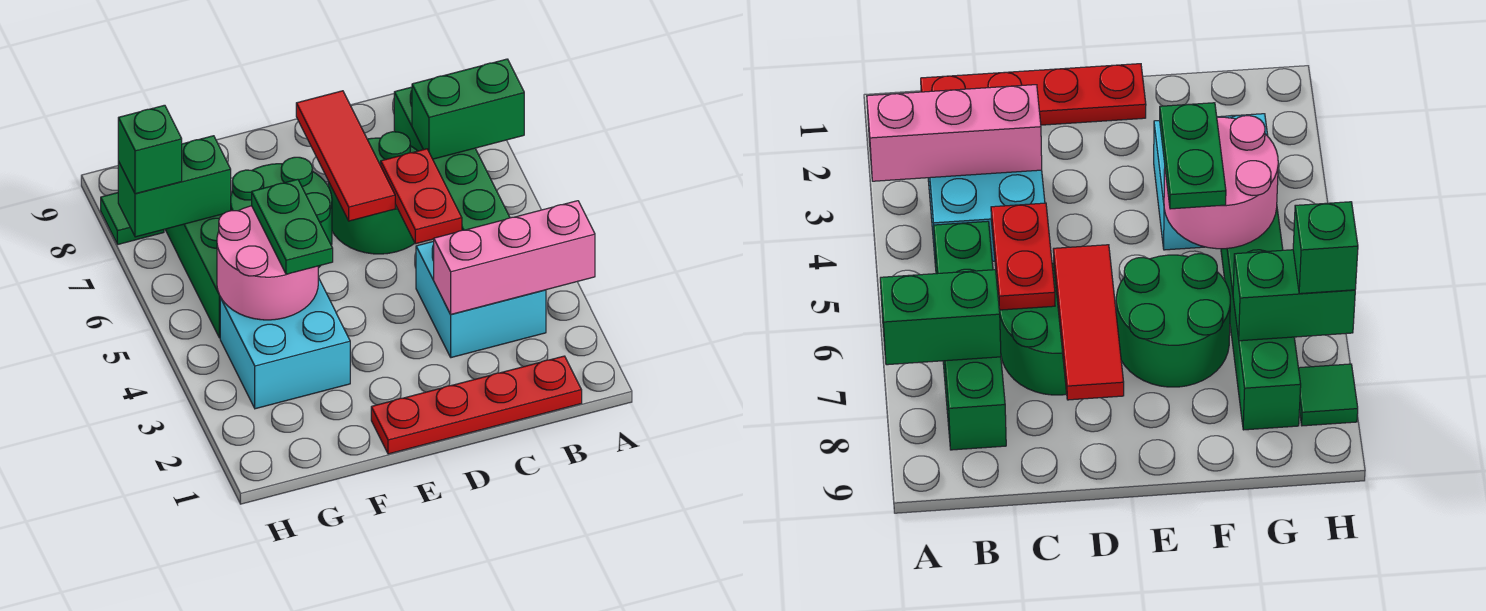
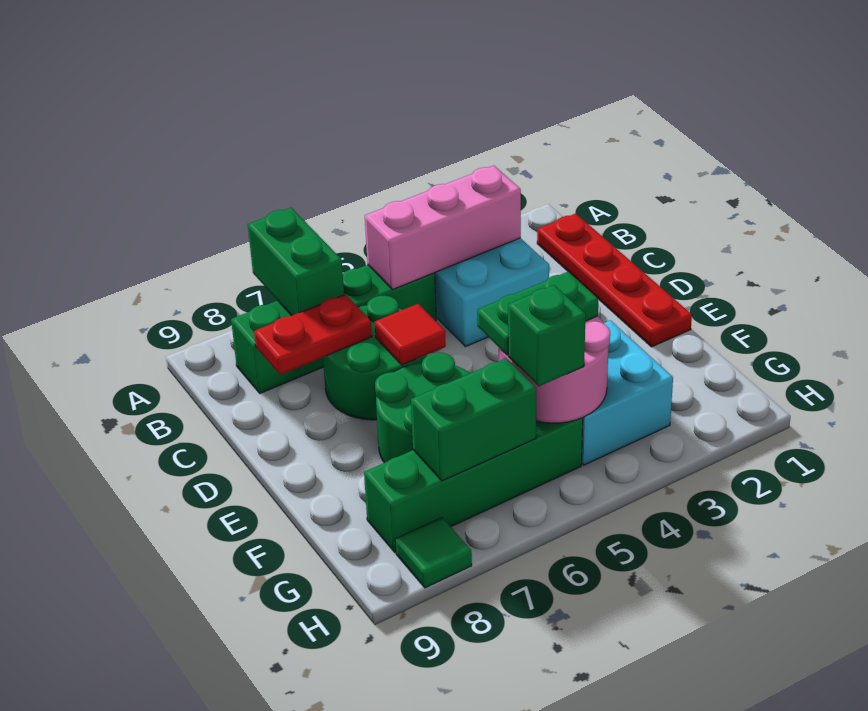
pink 1x3 brick [434,201,595,314] -> pink 1x3 brick turned to [365,166,521,289]
red 1x2 plate [381,149,462,244] -> red 1x2 plate moved to [254,294,372,375]
red 1x3 tile [296,91,395,221] -> red 1x1 tile [375,304,446,365]
green 1x2 brick [118,136,231,237] -> green 1x2 brick turned to [411,358,536,481]
green 1x1 brick [118,105,182,194] -> green 1x1 brick moved to [508,285,586,386]

